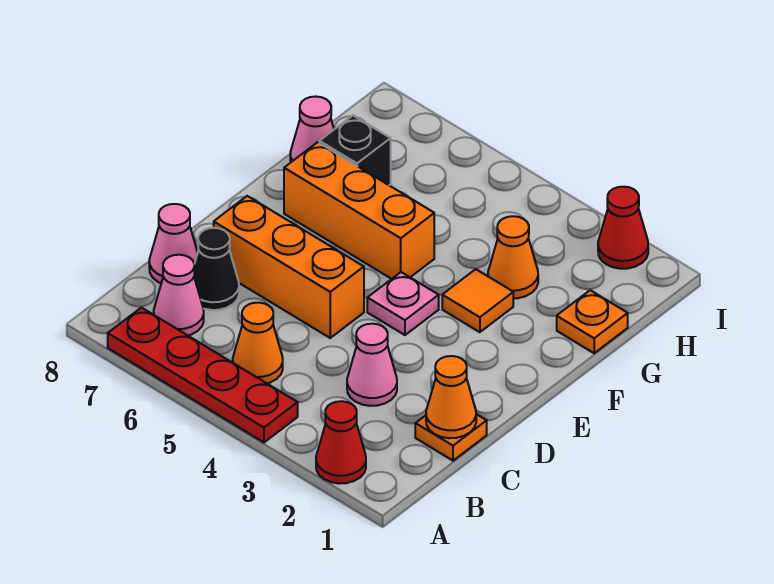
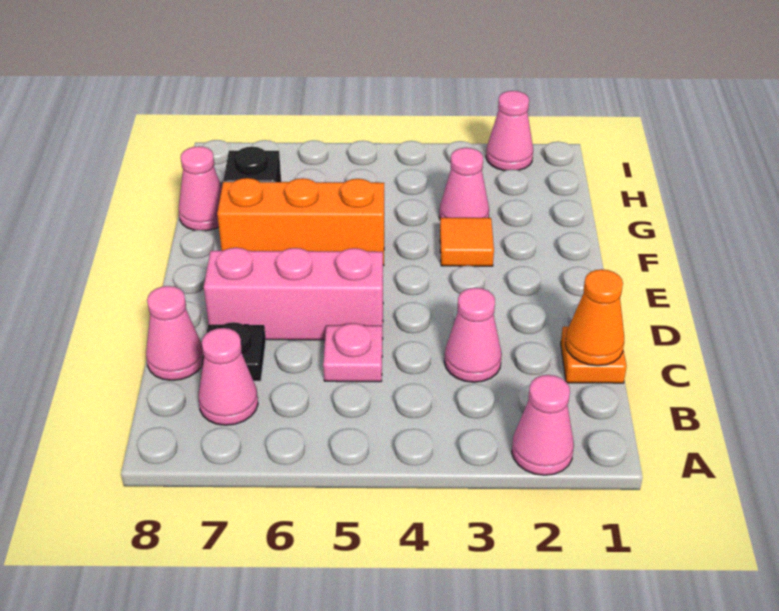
red 1x1 cone [316,401,366,484] -> pink 1x1 cone [512,375,574,475]
red 1x4 plate [108,308,298,442] -> none
orange 1x1 cone [233,303,283,383] -> none
black 1x1 cone [194,228,239,310] -> black 1x1 plate [201,323,266,381]
orange 1x3 brick [214,196,364,338] -> pink 1x3 brick [204,248,383,340]
pink 1x1 plate [367,272,439,335] -> pink 1x1 plate moved to [323,323,382,382]
orange 1x1 plate [557,290,628,353] -> none
orange 1x1 cone [488,216,538,298] -> pink 1x1 cone [439,148,489,218]
red 1x1 cone [598,187,648,269] -> pink 1x1 cone [486,91,533,171]

